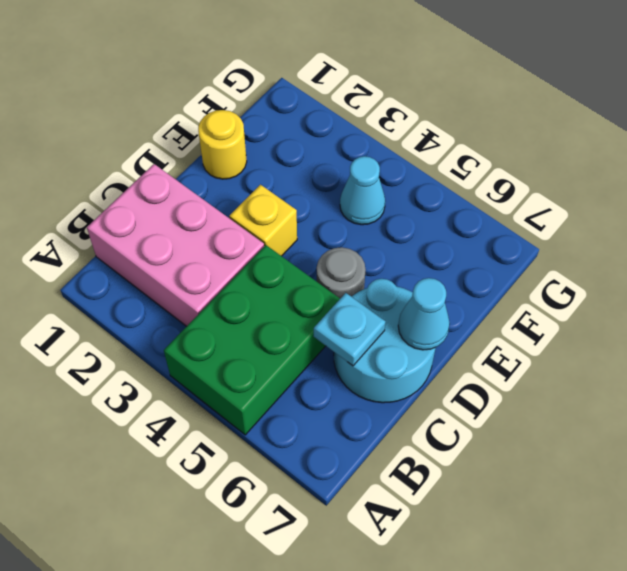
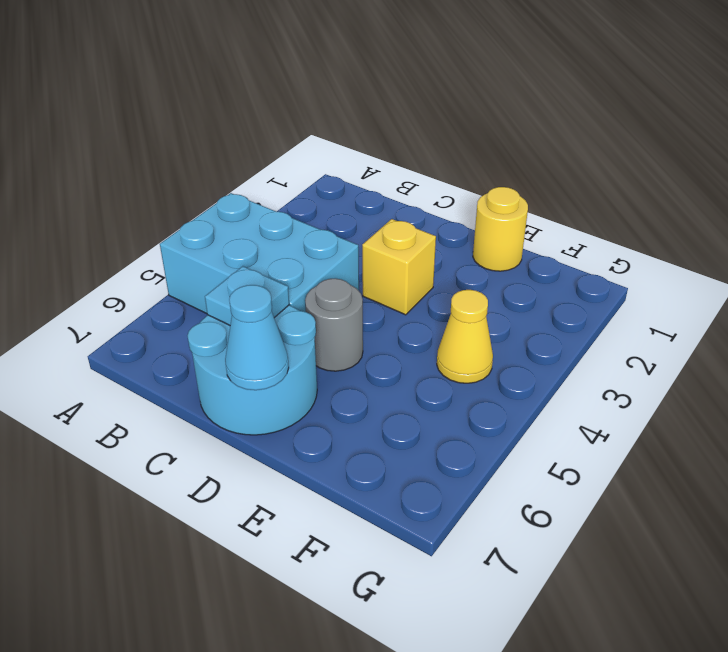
green 2x3 brick [164,245,340,435] -> cyan 2x3 brick [160,193,359,314]
pink 2x3 brick [87,164,264,326] -> none
cyan 1x1 cone [340,156,385,225] -> yellow 1x1 cone [437,290,493,383]

